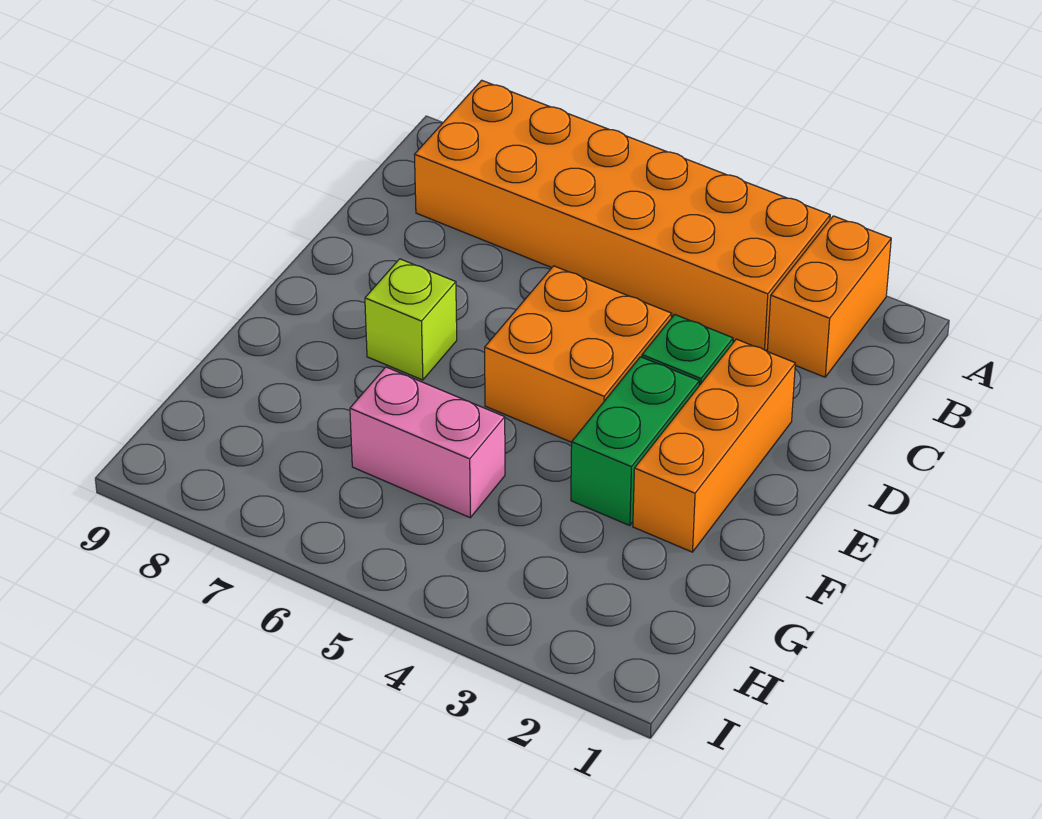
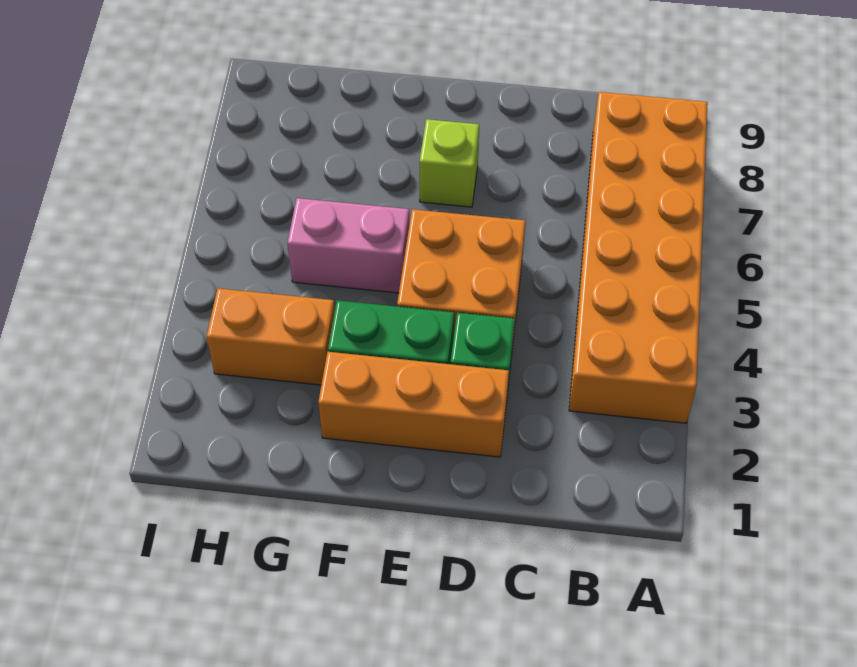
orange 1x2 brick [767,216,891,377] -> orange 1x2 brick moved to [207,288,335,385]
pink 1x2 brick [350,367,505,518] -> pink 1x2 brick turned to [287,198,409,293]

